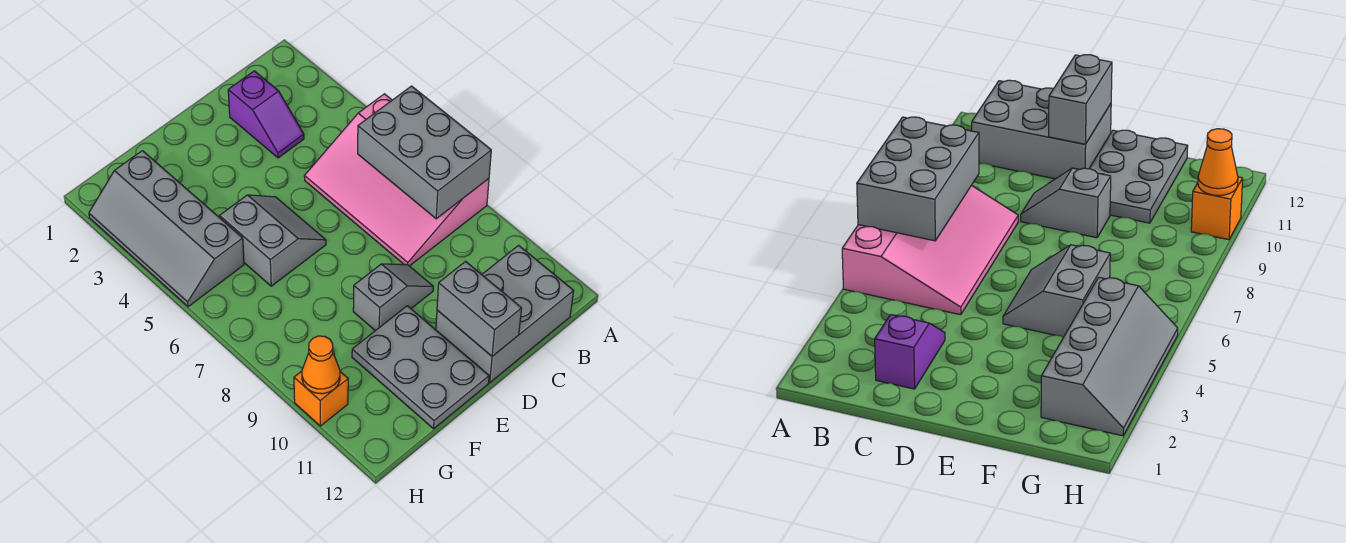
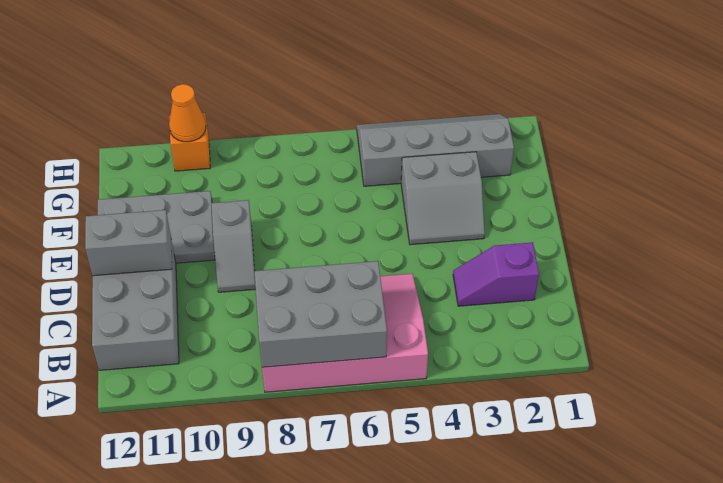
grey 2x2 slope [220,195,326,286] -> grey 2x2 slope moved to [401,152,485,245]

